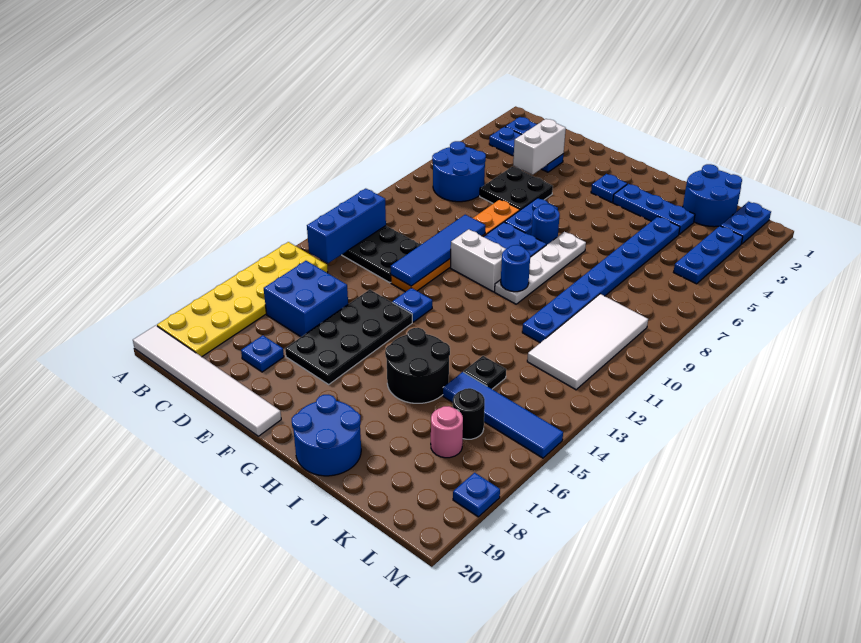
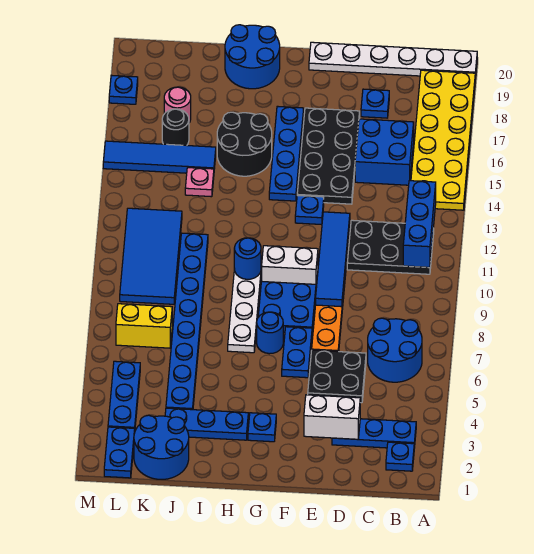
white 1x6 tile [133,325,281,436] -> white 1x6 plate [309,42,477,78]
white 1x2 brick [513,119,566,175] -> white 1x2 brick turned to [304,395,360,439]
none -> blue 1x4 plate [269,106,304,201]
black 1x1 plate [464,356,506,389] -> pink 1x1 plate [185,168,214,197]
none -> yellow 1x2 brick [116,304,172,348]
white 2x4 tile [527,294,648,390] -> blue 2x4 tile [120,208,182,304]

